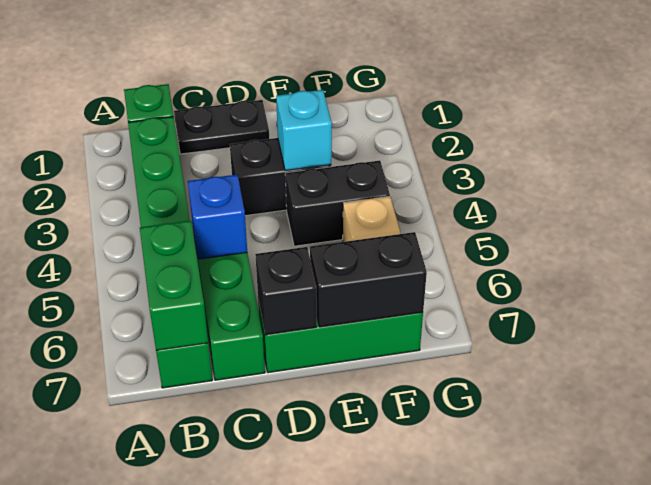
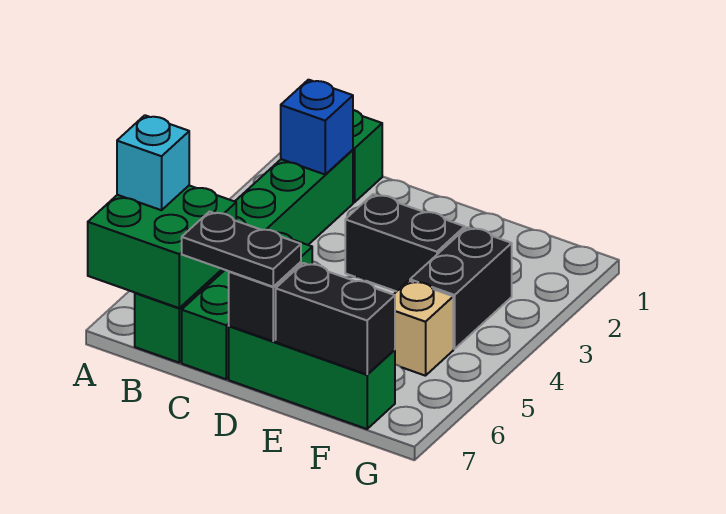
green 1x2 brick [140,221,208,350] -> green 2x2 brick [88,186,236,308]
black 1x2 plate [174,100,269,154] -> black 1x2 plate moved to [182,212,301,287]
blue 1x1 brick [188,175,247,259] -> blue 1x1 brick moved to [281,80,353,175]
cyan 1x1 brick [276,90,332,171] -> cyan 1x1 brick moved to [117,115,189,210]
black 1x2 brick [285,161,390,246] -> black 1x2 brick turned to [410,227,512,349]

